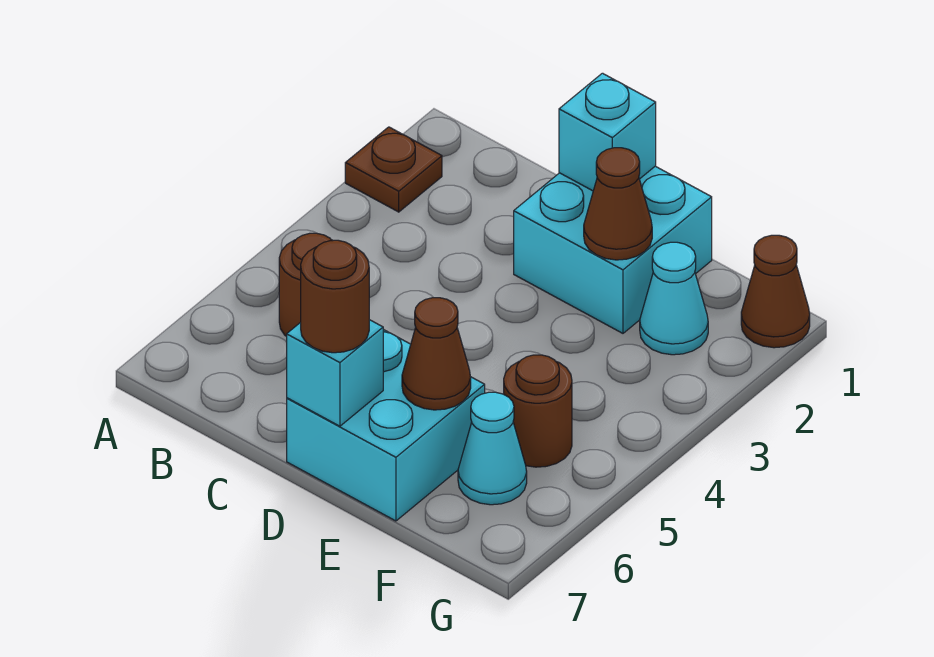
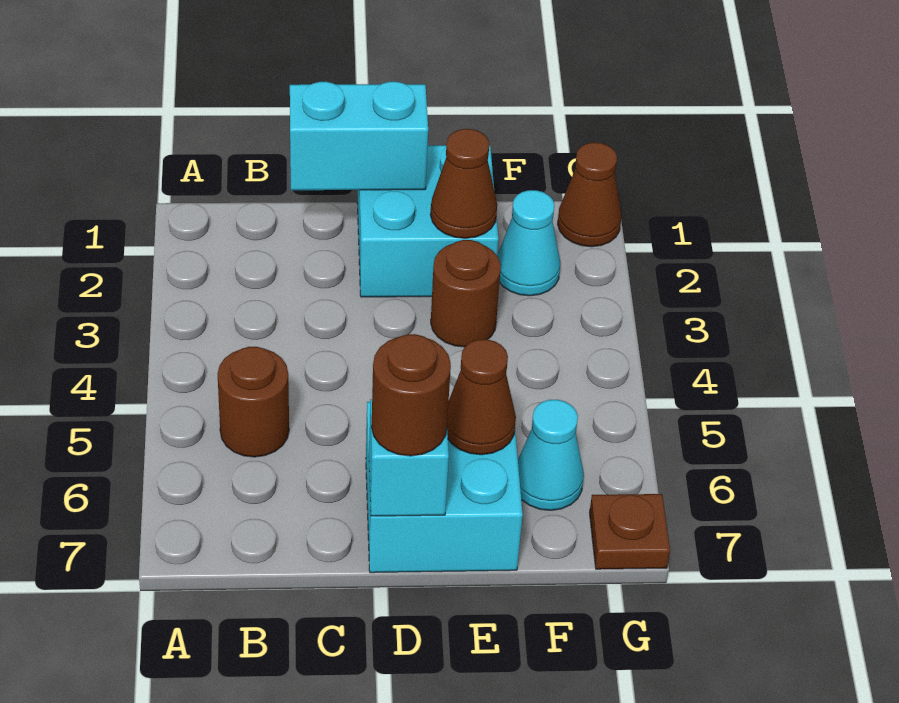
brown 1x1 plate [345,127,442,212] -> brown 1x1 plate moved to [590,494,670,569]
cyan 1x1 brick [559,73,656,191] -> cyan 1x2 brick [290,82,428,190]
brown 1x1 round brick [504,355,572,467] -> brown 1x1 round brick moved to [431,240,501,347]

